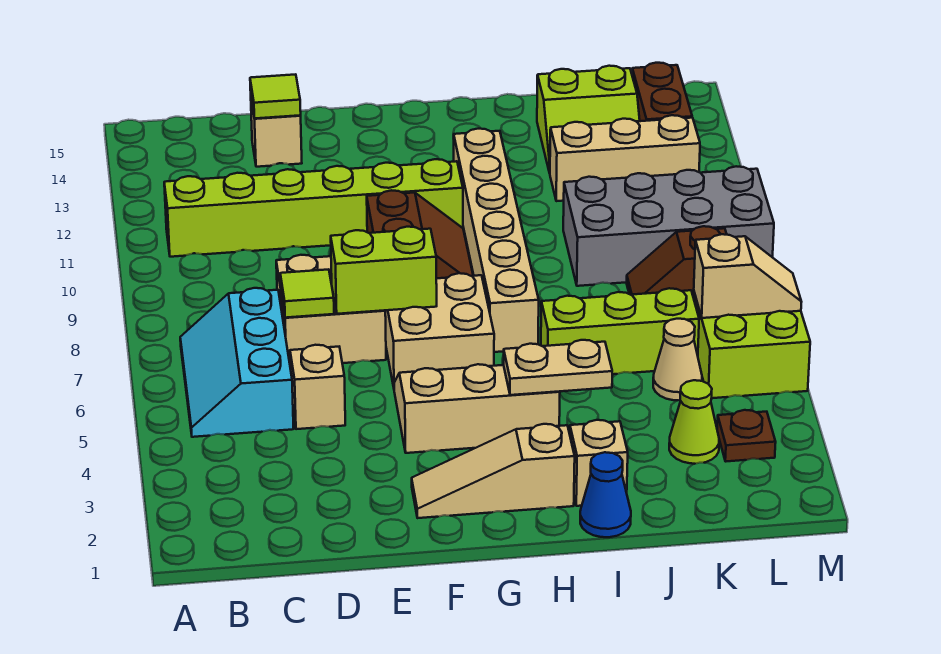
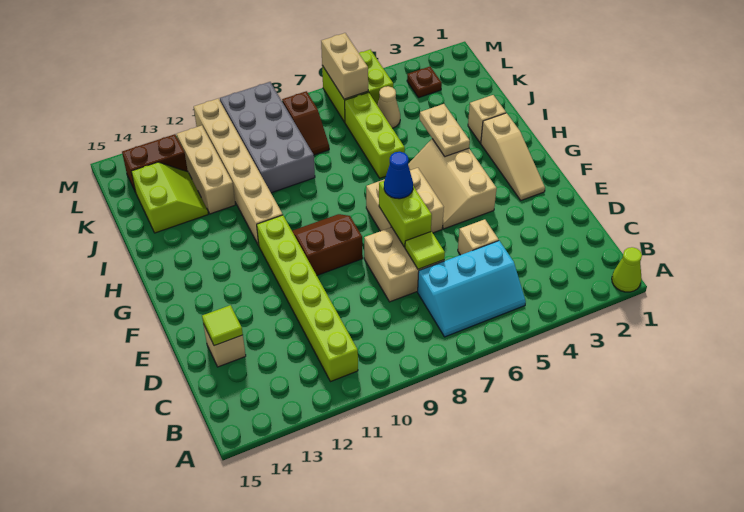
tan 1x6 brick [454,129,539,352] -> tan 1x6 brick turned to [194,99,283,245]
blue 1x1 cone [580,452,631,537] -> blue 1x1 cone moved to [384,152,413,199]
lime 1x1 cone [669,380,719,464] -> lime 1x1 cone moved to [612,247,642,292]
tan 1x2 slope [694,234,801,318] -> tan 1x2 brick [321,33,368,99]

